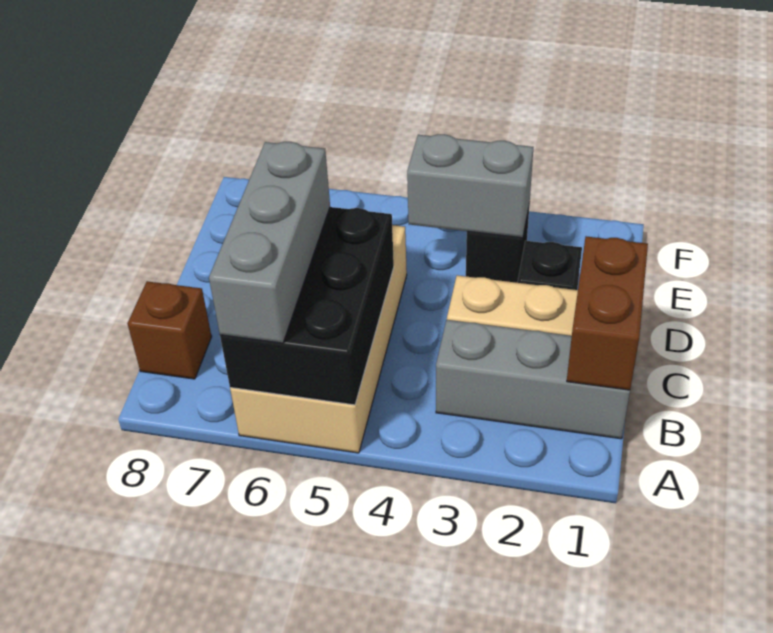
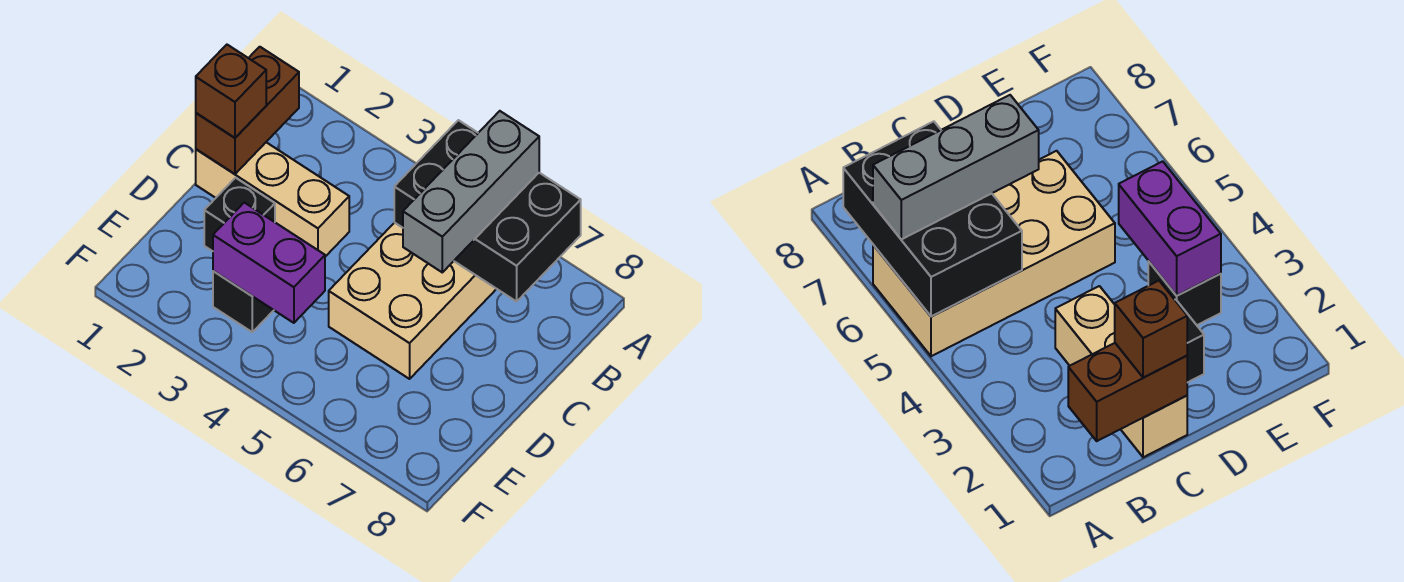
black 2x3 brick [220,207,394,405] -> black 2x3 brick turned to [394,120,581,301]
grey 1x3 brick [436,320,630,439] -> none
brown 1x1 brick [127,281,212,379] -> brown 1x1 brick moved to [196,45,266,138]
grey 1x2 brick [407,134,533,238] -> purple 1x2 brick [213,203,325,323]

